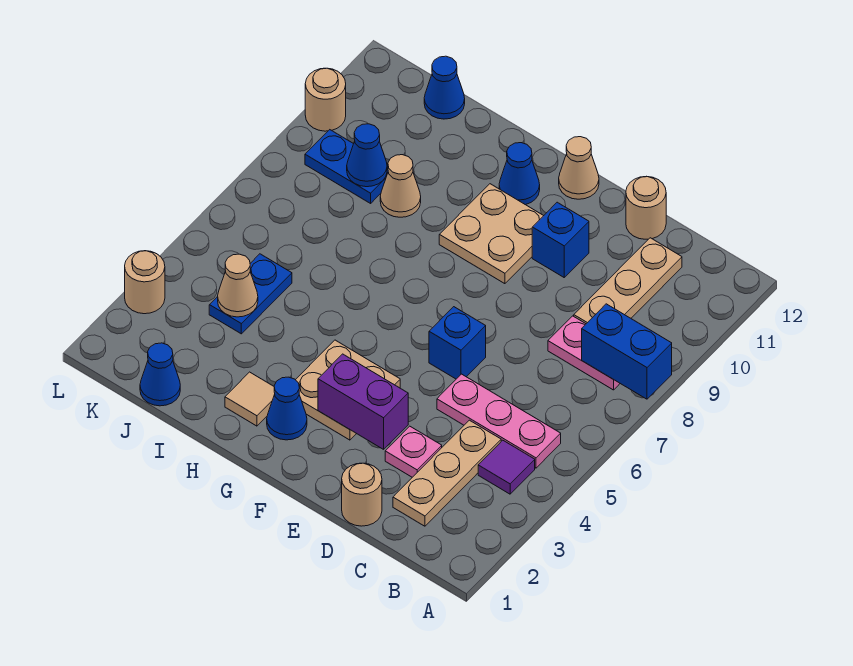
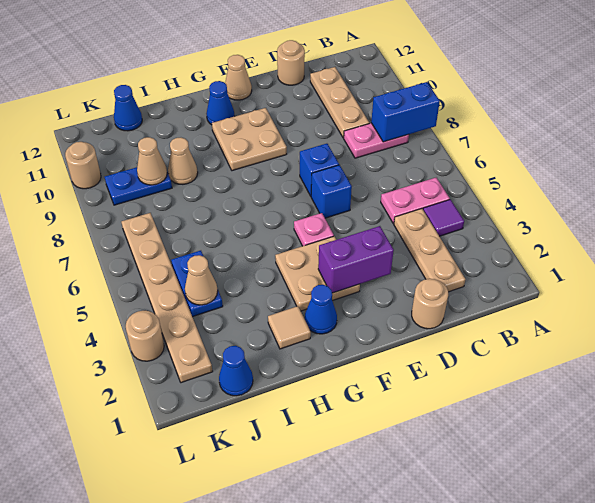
pink 1x3 plate [437,374,561,468] -> pink 1x2 plate [381,178,450,223]
pink 1x1 plate [385,426,442,477] -> pink 1x1 plate moved to [294,213,334,246]
blue 1x1 brick [532,202,589,277] -> blue 1x1 brick moved to [300,144,339,196]
blue 1x1 cone [347,124,387,187] -> tan 1x1 cone [137,137,167,185]
none -> tan 1x6 plate [121,213,213,383]

